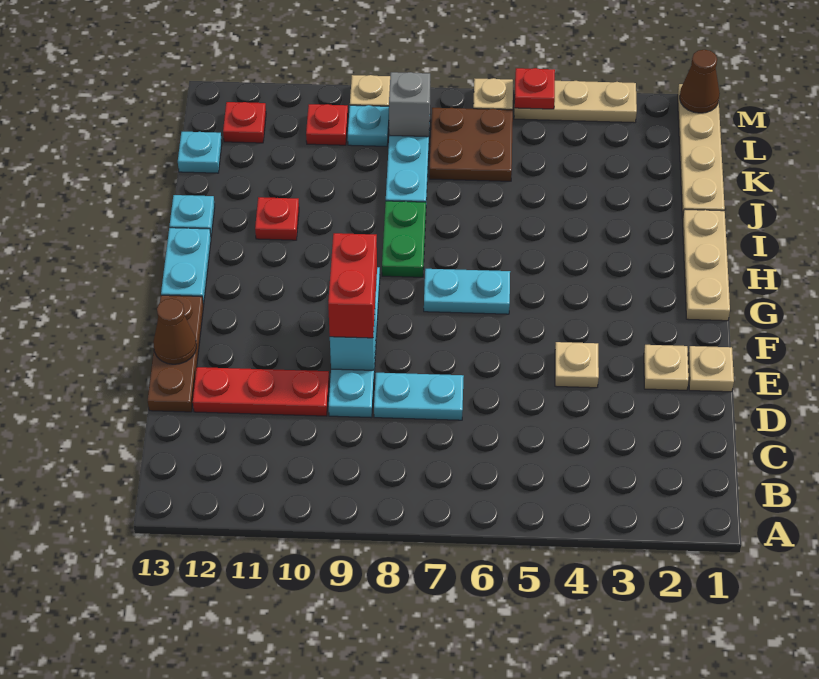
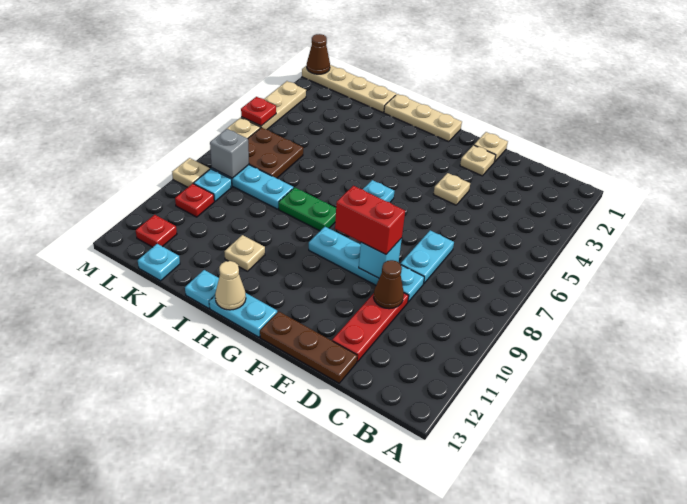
brown 1x1 cone [153,298,196,364] -> brown 1x1 cone moved to [374,260,404,309]
none -> tan 1x1 cone [215,261,246,310]
red 1x1 plate [255,197,299,240] -> tan 1x1 plate [224,235,265,271]

